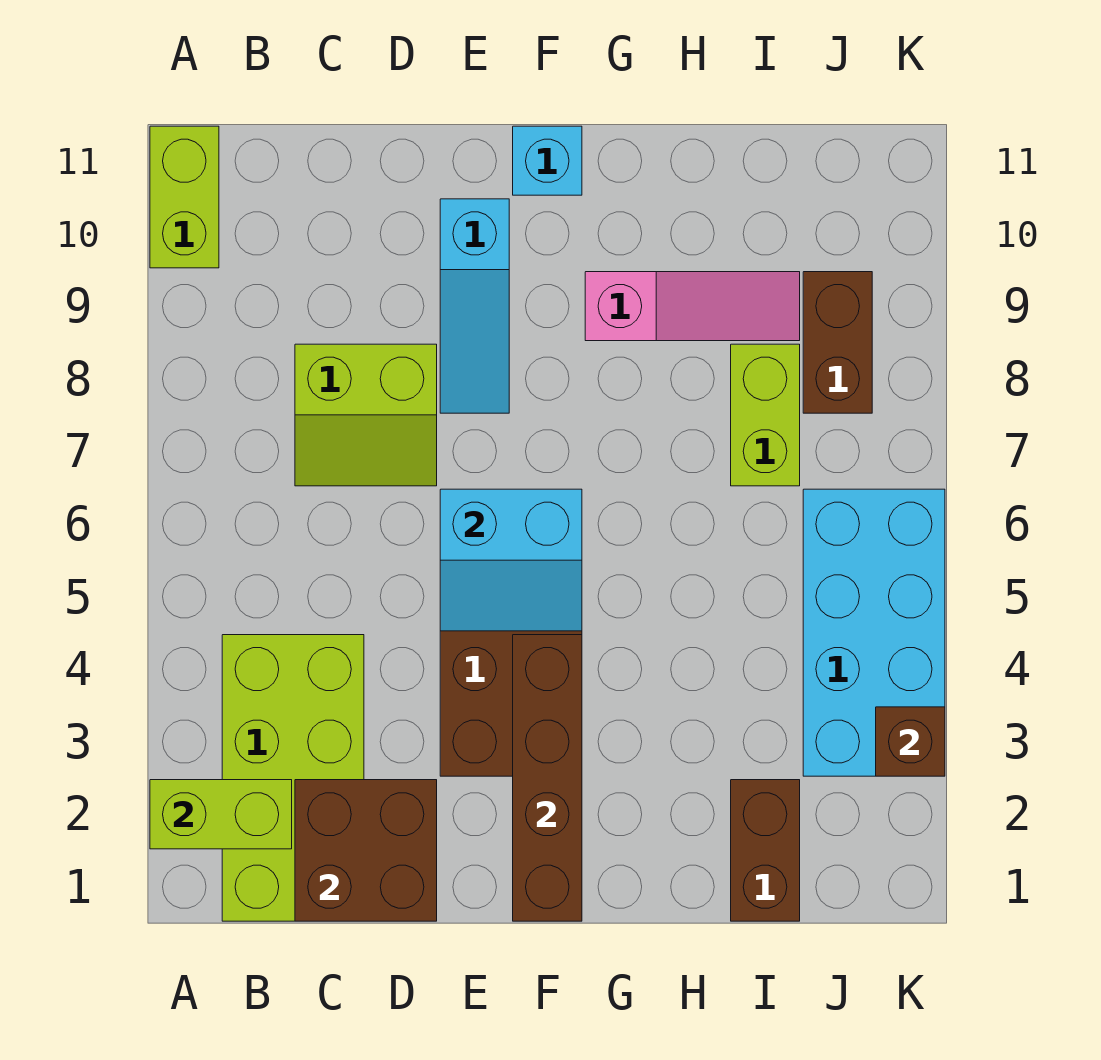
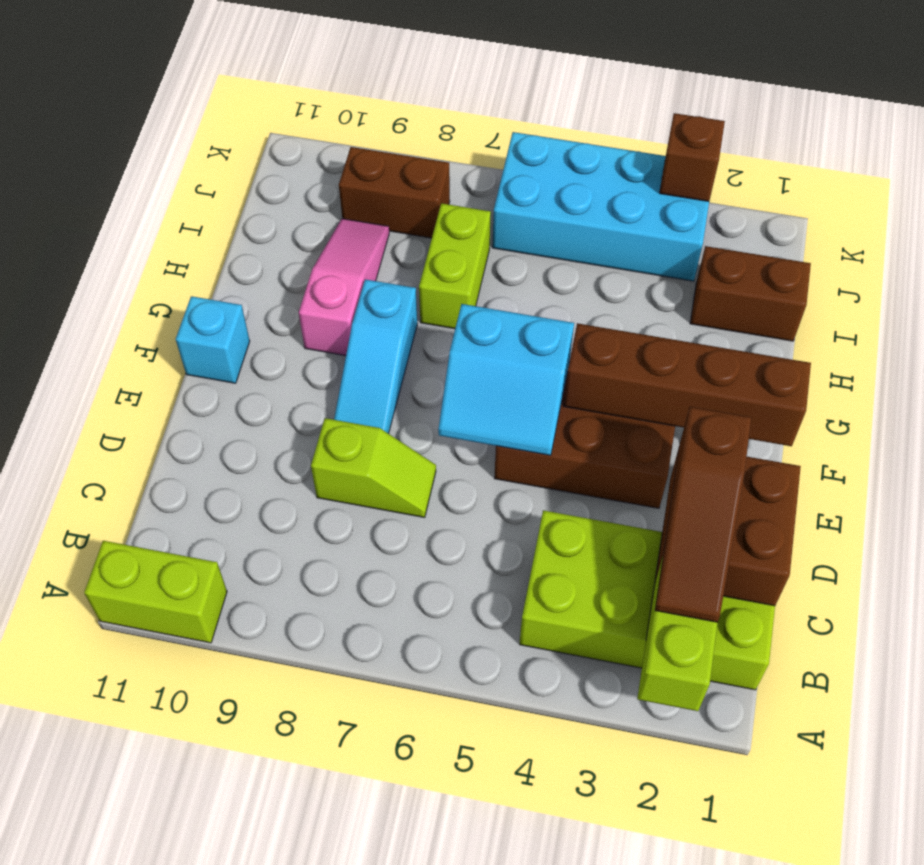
none -> brown 1x3 slope [655,407,751,622]
lime 2x2 slope [295,344,437,486] -> lime 1x2 slope [311,418,436,518]
cyan 2x2 slope [440,489,582,631] -> cyan 2x2 slope turned to [438,304,574,456]
cyan 1x3 slope [440,199,509,413] -> cyan 1x3 slope turned to [334,279,417,434]
lime 1x2 brick [731,344,800,486] -> lime 1x2 brick turned to [419,203,491,329]

